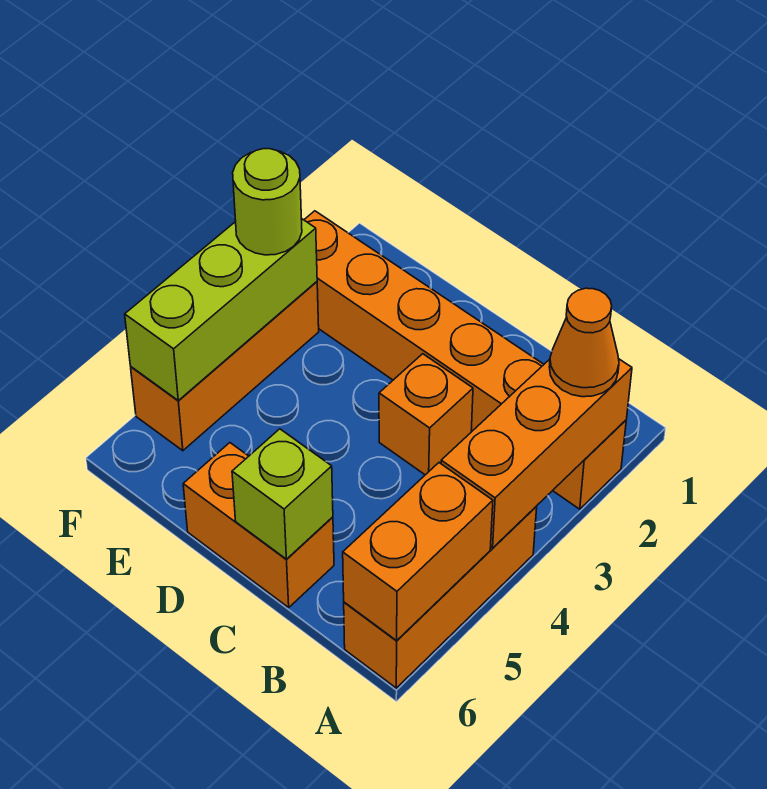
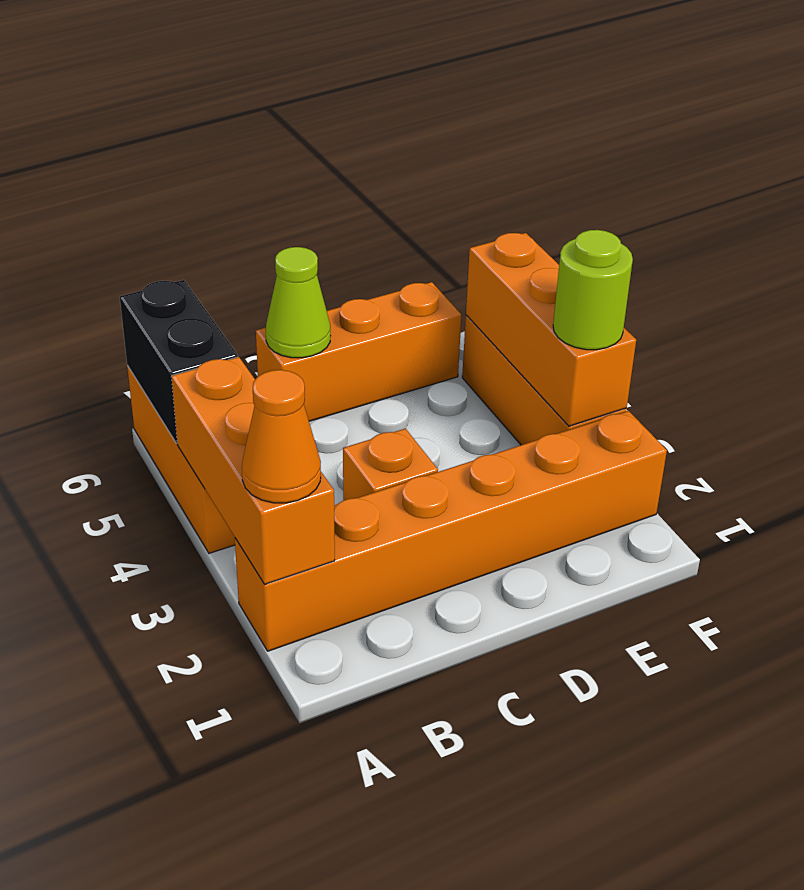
orange 1x2 brick [343,463,493,640] -> black 1x2 brick [120,280,238,443]
orange 1x2 brick [183,443,334,607] -> orange 1x3 brick [256,282,461,421]
lime 1x1 brick [232,429,333,559] -> lime 1x1 cone [266,247,330,358]
lime 1x3 brick [125,218,317,400] -> orange 1x3 brick [466,233,636,426]

